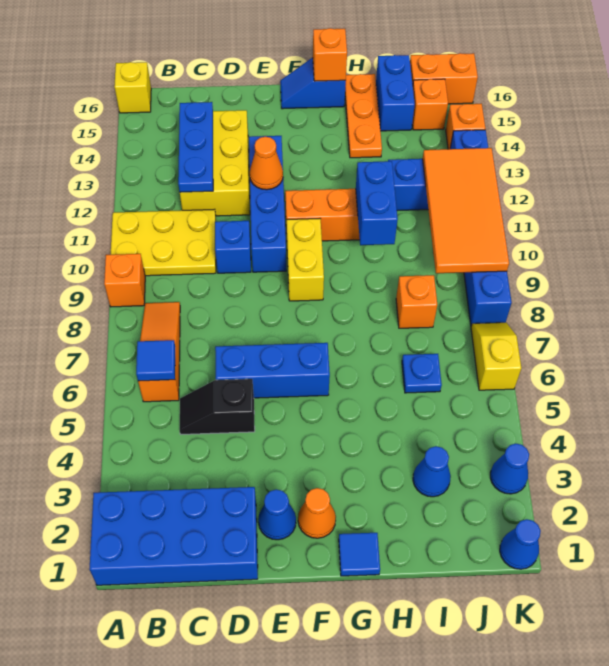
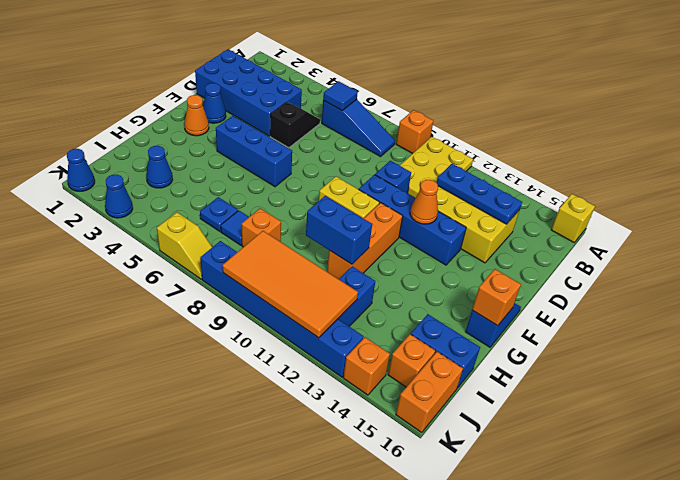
blue 2x4 brick [89,487,258,585] -> blue 2x4 brick turned to [195,49,302,136]
orange 1x3 slope [138,302,180,402] -> blue 1x3 slope [322,99,395,157]
blue 1x3 brick [215,343,330,398] -> blue 1x3 brick turned to [216,116,292,187]
blue 1x1 tile [339,533,380,576] -> blue 1x1 tile moved to [221,211,249,245]
orange 1x3 plate [345,74,382,158] -> none

